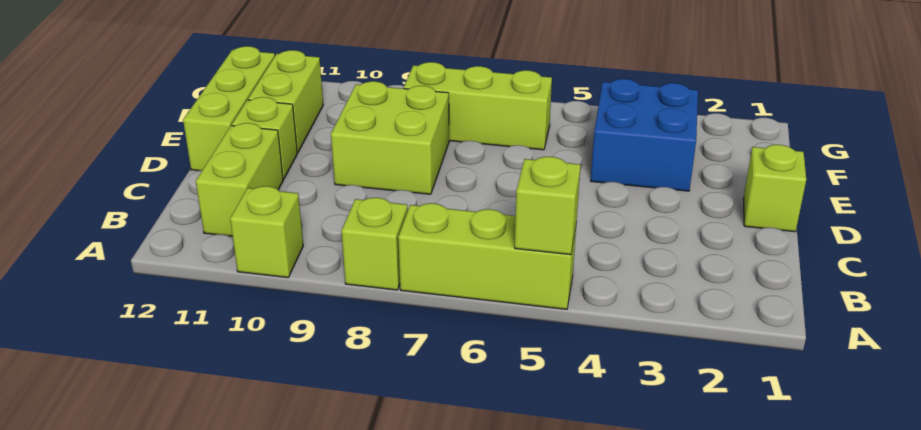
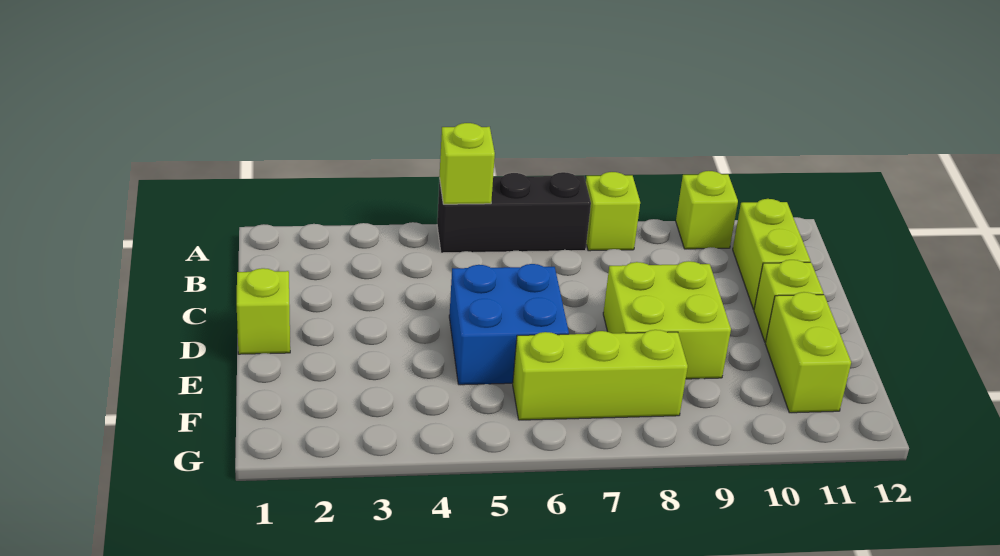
lime 1x3 brick [398,203,576,309] -> black 1x3 brick [437,172,591,253]
lime 1x3 brick [183,46,275,171] -> none
blue 2x2 brick [591,79,698,191] -> blue 2x2 brick moved to [449,264,569,385]

